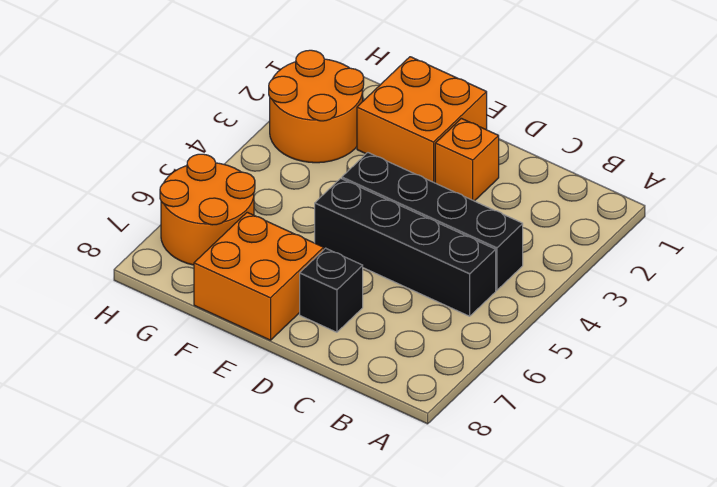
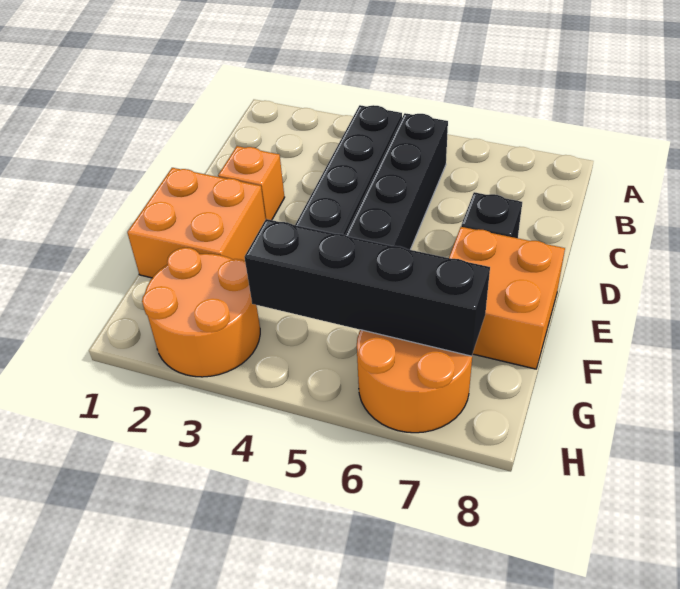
none -> black 1x4 brick [245,219,490,356]

